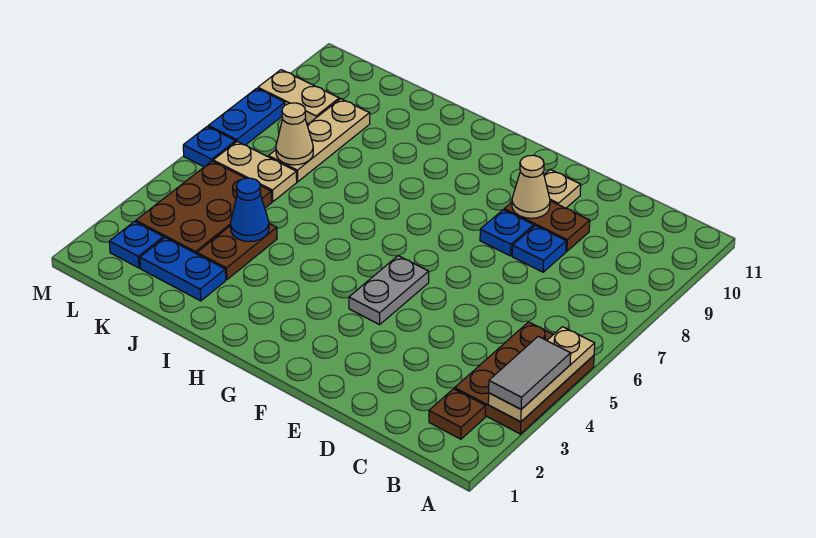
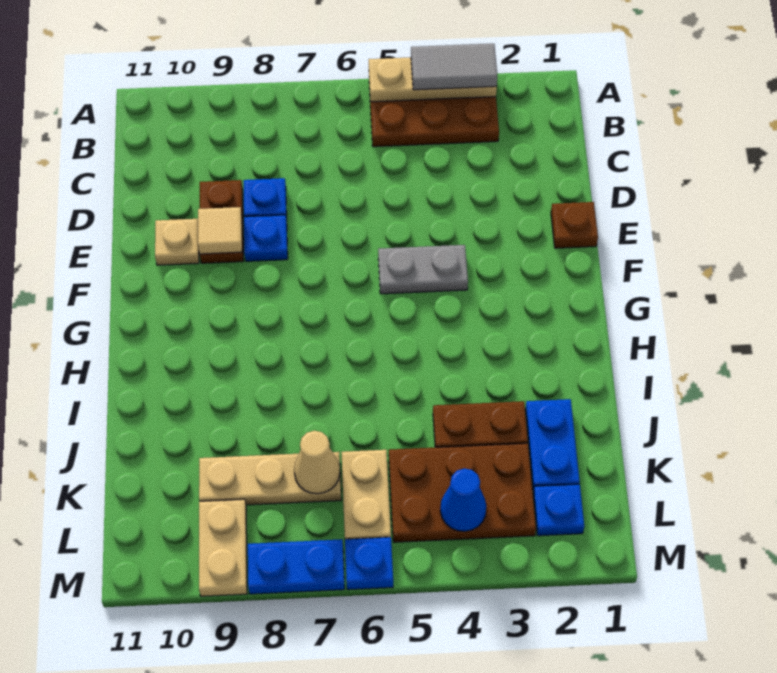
brown 1x1 plate [429,389,486,439] -> brown 1x1 plate moved to [551,202,598,248]
tan 1x1 cone [512,155,550,218] -> tan 1x1 tile [198,207,242,254]
blue 1x1 cone [231,178,269,242] -> blue 1x1 cone moved to [440,468,486,531]

